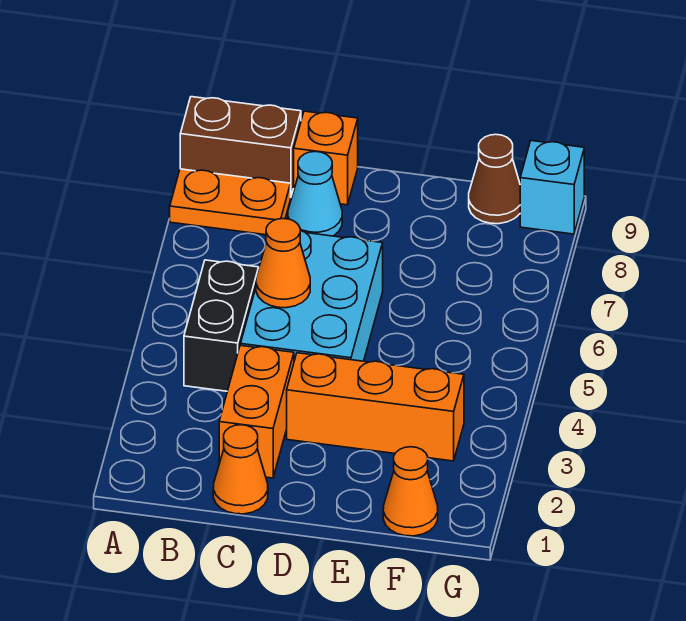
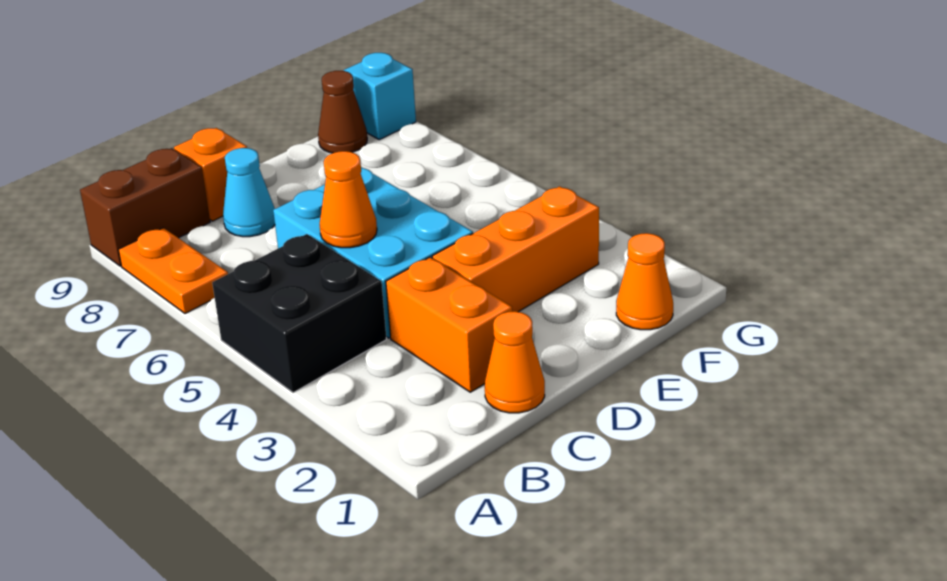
orange 1x2 plate [170,169,291,235] -> orange 1x2 plate turned to [118,228,228,314]
black 1x2 brick [184,260,259,391] -> black 2x2 brick [212,234,387,393]

